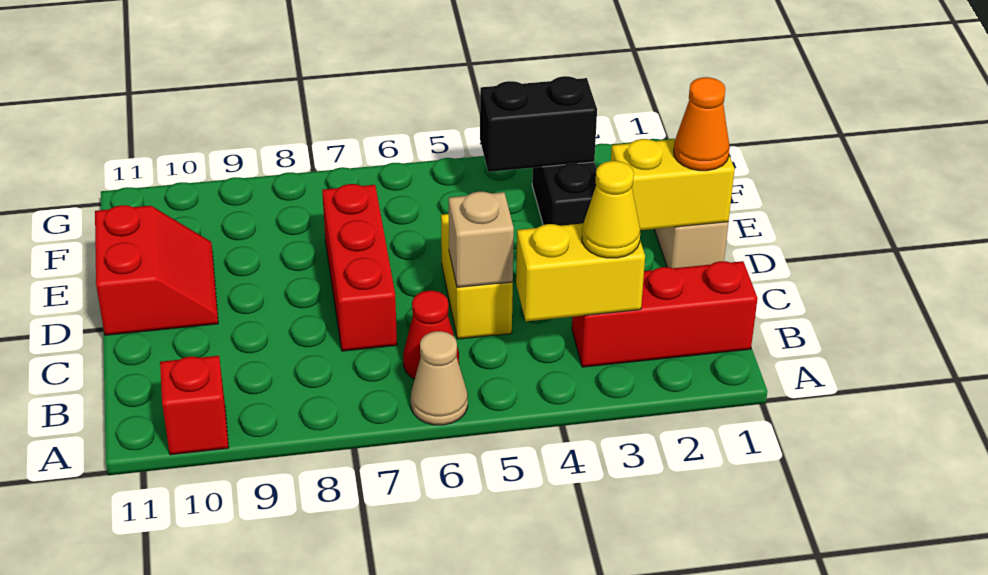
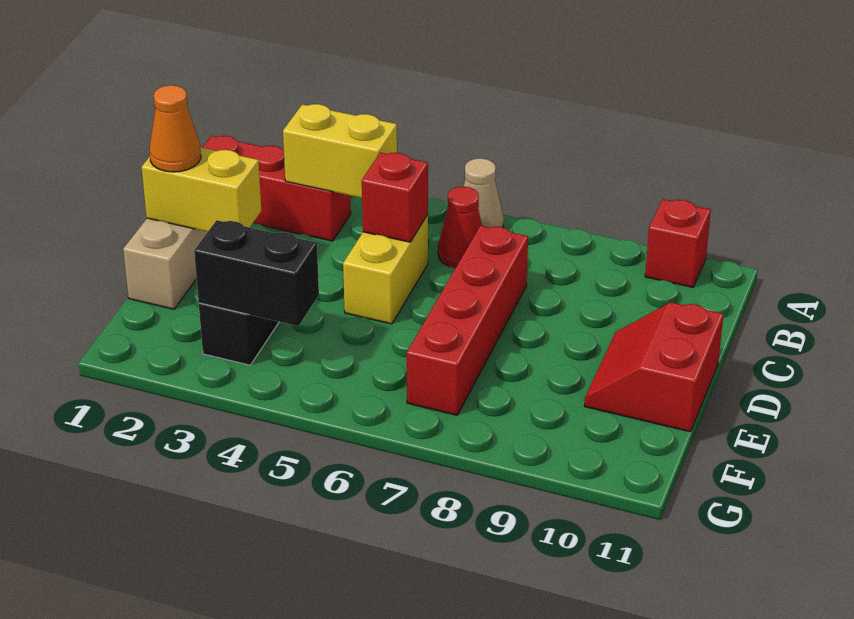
yellow 1x1 cone [582,161,640,258] -> none
tan 1x1 brick [449,192,514,287] -> red 1x1 brick [362,153,428,242]
red 1x3 brick [322,184,397,351] -> red 1x4 brick [407,226,528,415]

